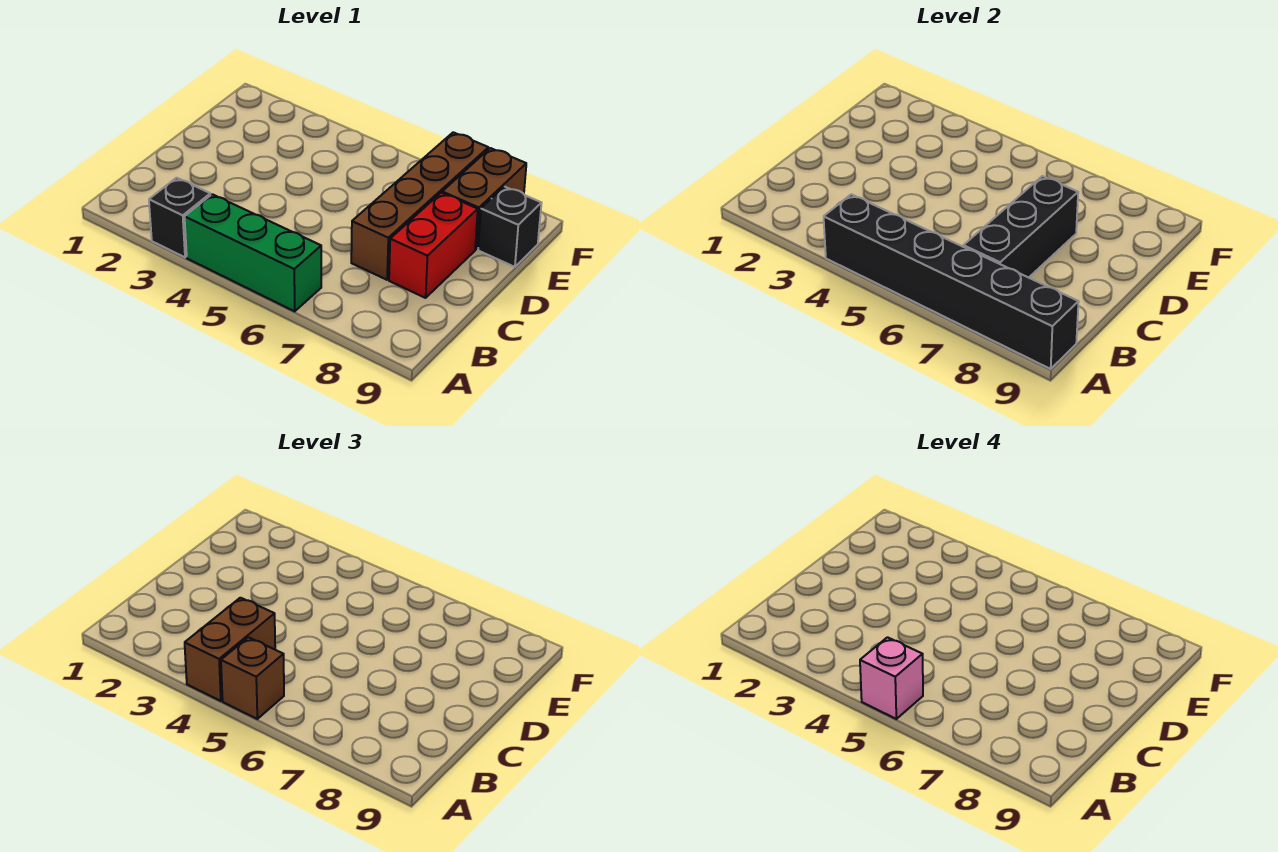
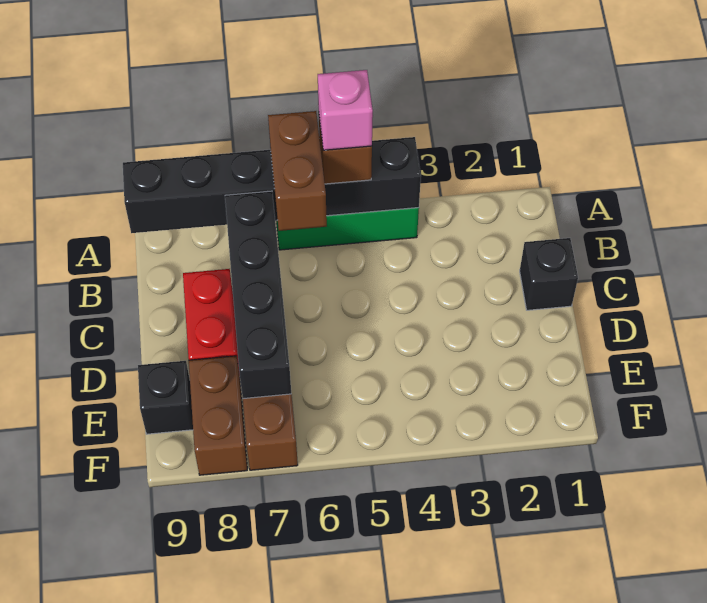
black 1x1 brick [149,178,210,257] -> black 1x1 brick moved to [520,238,578,310]
brown 1x2 brick [185,598,275,701] -> brown 1x2 brick moved to [268,111,327,231]
black 1x3 brick [963,176,1078,278] -> black 1x4 brick [225,191,291,399]

